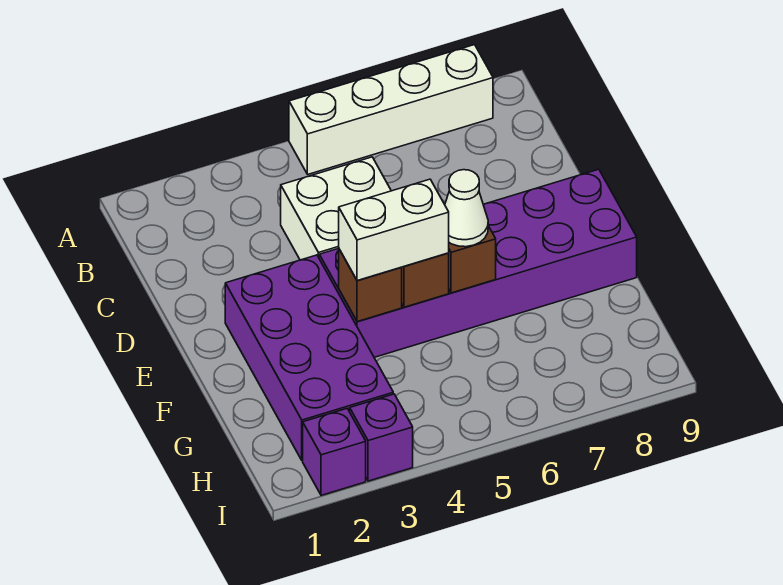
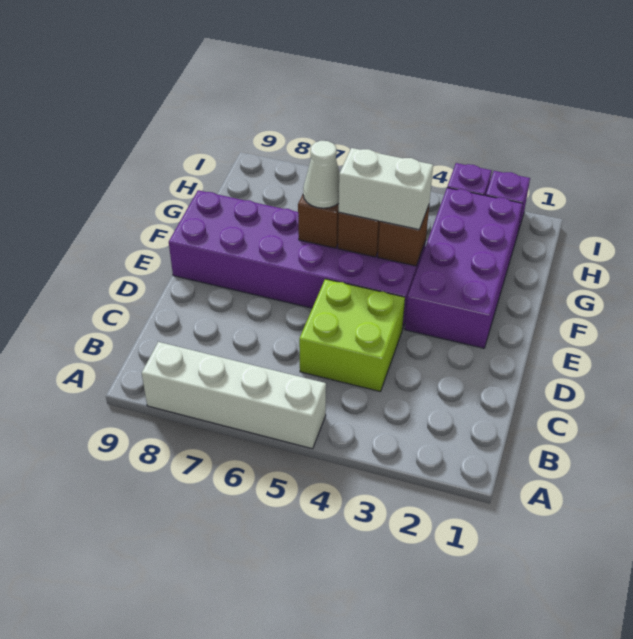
white 2x2 brick [281,157,391,260] -> lime 2x2 brick [299,279,405,392]

